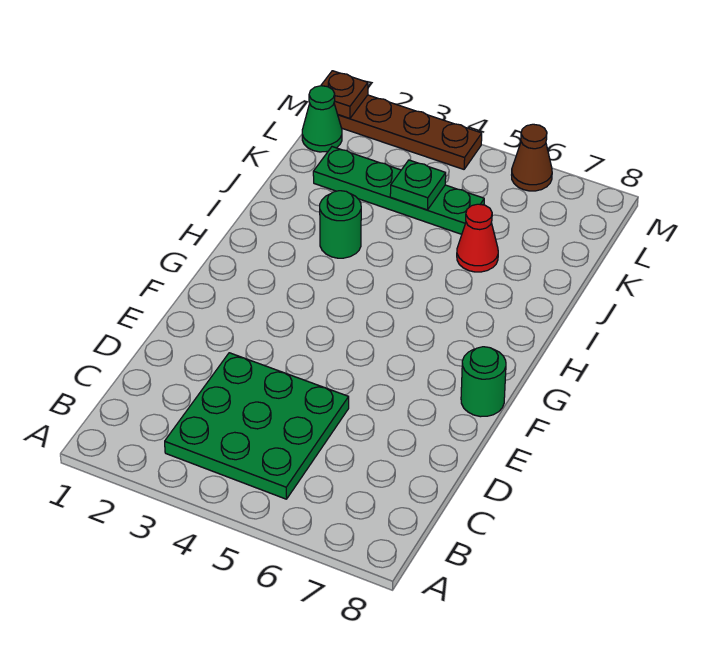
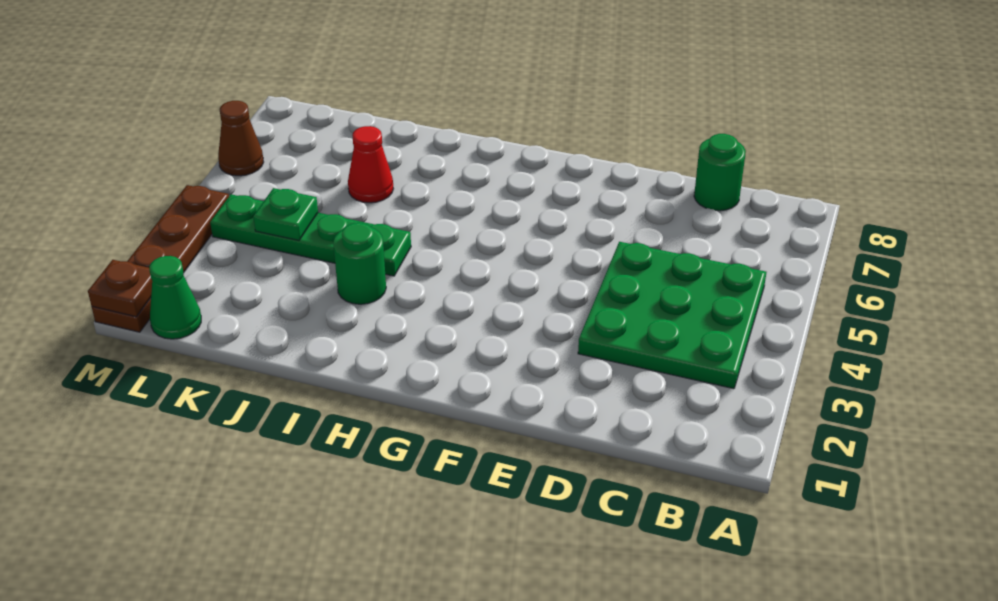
green 1x1 round brick [461,347,506,417] -> green 1x1 round brick moved to [694,134,746,211]
green 1x4 plate [313,147,484,234] -> green 1x4 plate turned to [210,194,411,276]

